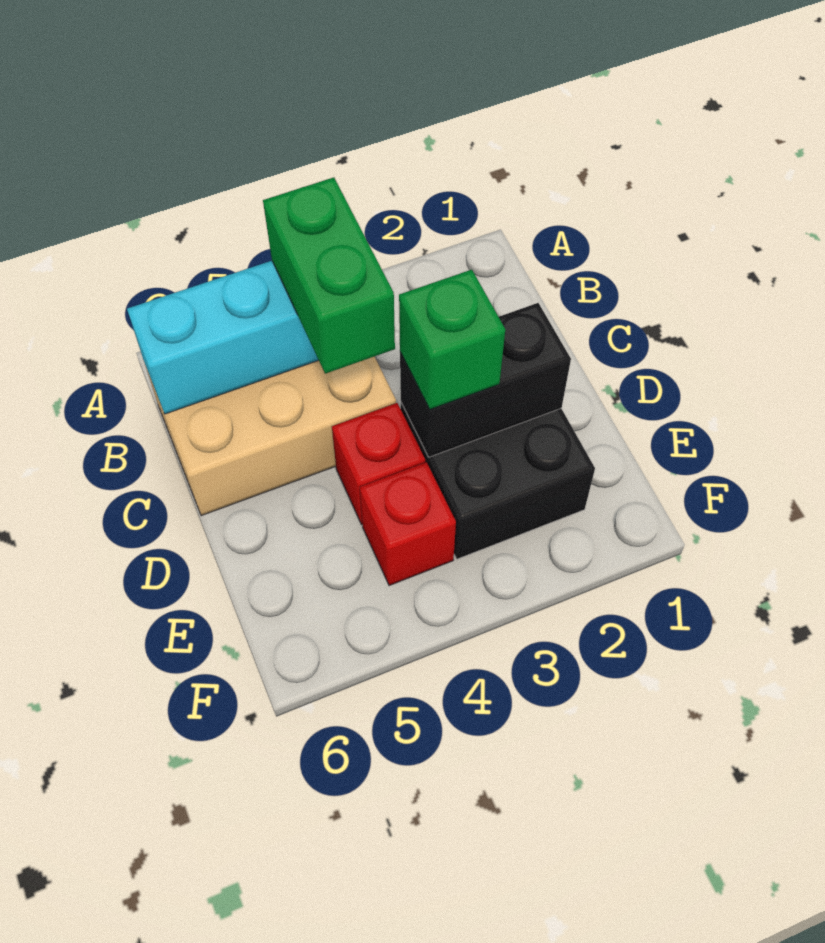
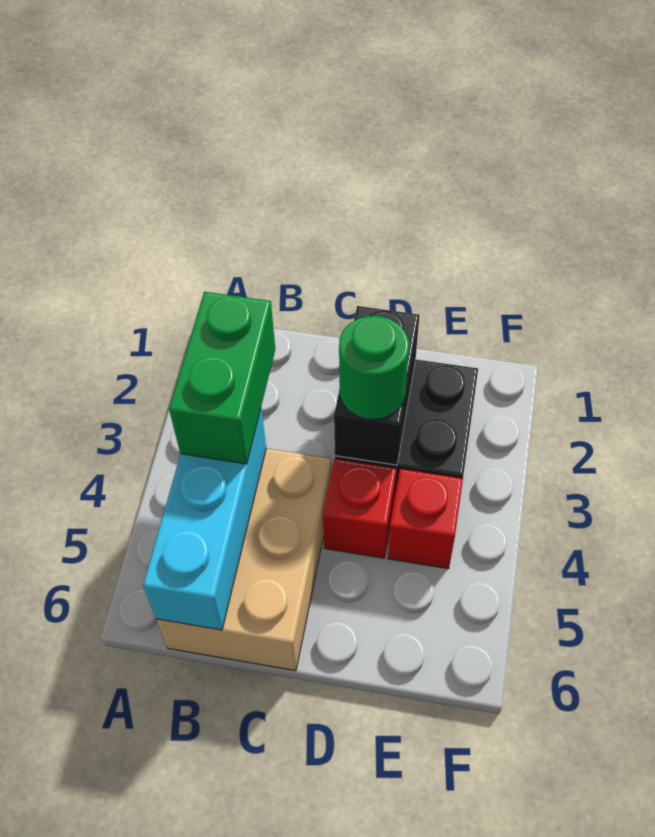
green 1x2 brick [263,177,395,374] -> green 1x2 brick turned to [169,292,275,464]
green 1x1 brick [399,270,505,409] -> green 1x1 round brick [339,316,409,420]

